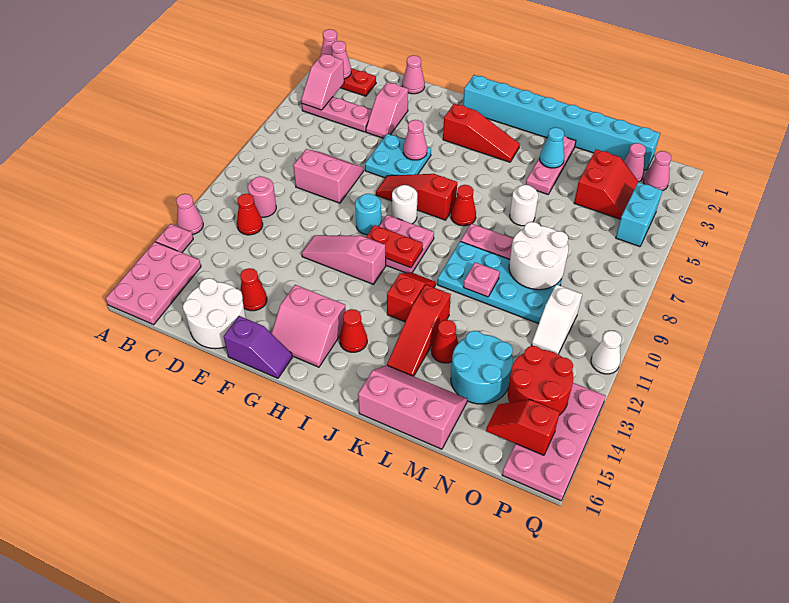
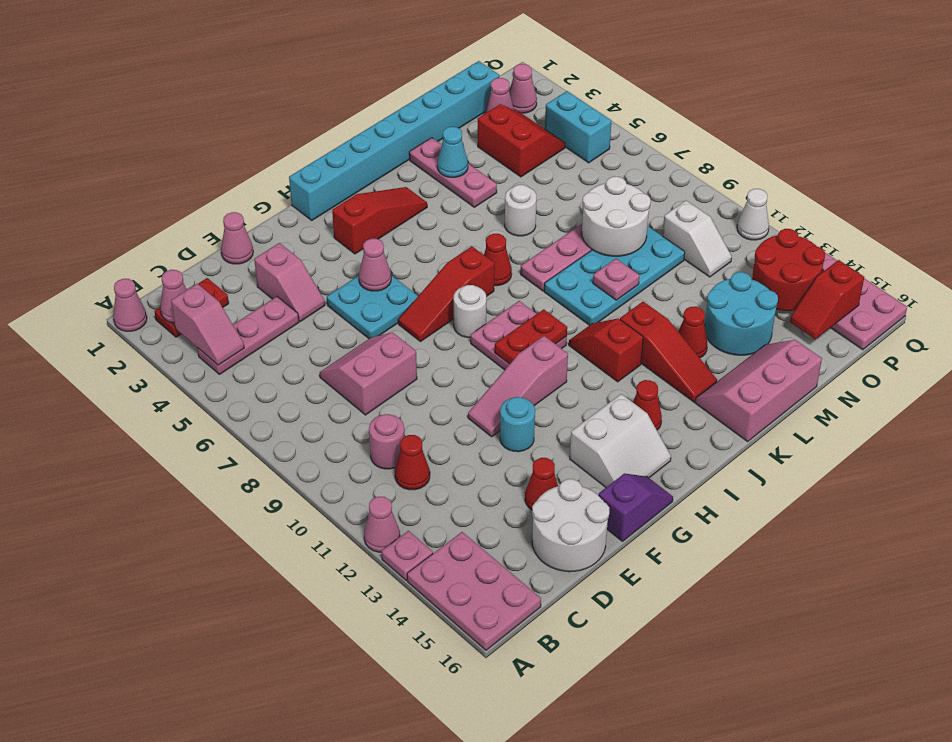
cyan 1x1 round brick [355,194,381,235] -> cyan 1x1 round brick moved to [500,397,535,452]
pink 2x2 slope [271,285,346,367] -> white 2x2 slope [570,394,671,487]

